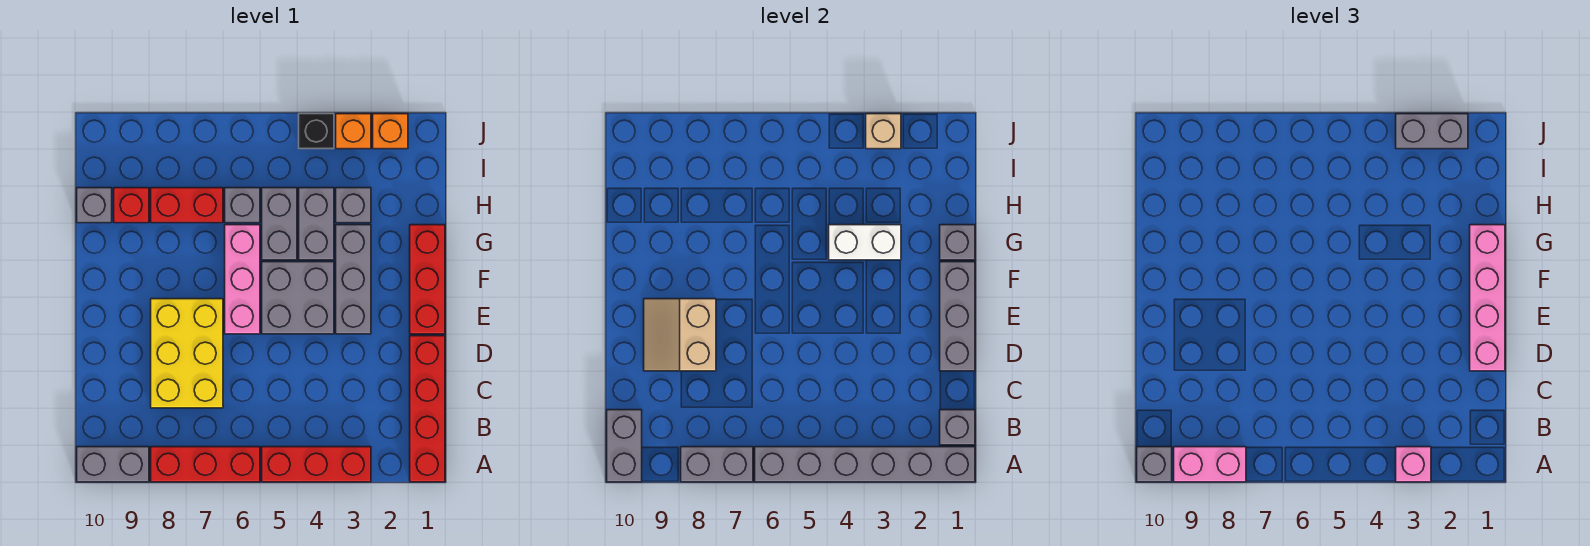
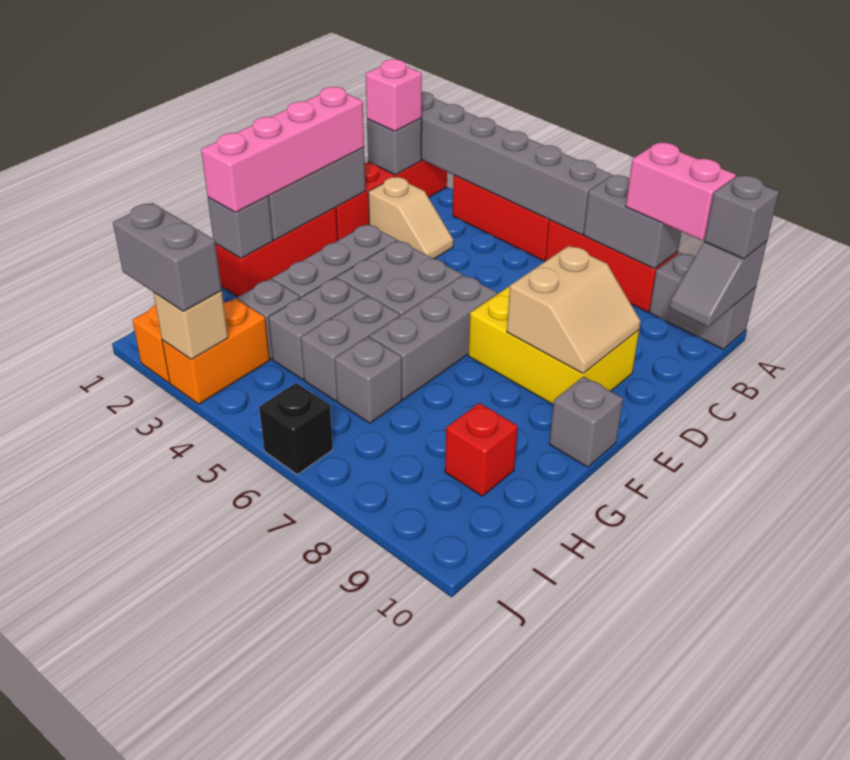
pink 1x1 brick [1396,447,1431,482] -> pink 1x1 brick moved to [366,59,422,131]
grey 1x2 brick [607,410,642,482] -> grey 1x2 slope [670,241,767,327]
none -> tan 1x2 slope [368,177,453,259]
yellow 2x3 brick [151,299,223,408] -> yellow 2x3 brick turned to [468,286,639,404]
pink 1x3 brick [225,225,260,334] -> grey 1x3 brick [370,275,497,399]
white 1x2 brick [829,225,901,260] -> none
red 1x2 brick [151,188,223,223] -> none
grey 1x1 brick [77,188,112,223] -> grey 1x1 brick moved to [549,377,623,467]
orange 1x1 brick [336,114,371,149] -> orange 1x2 brick [162,299,270,404]
black 1x1 brick [299,114,334,149] -> black 1x1 brick moved to [259,383,333,475]

